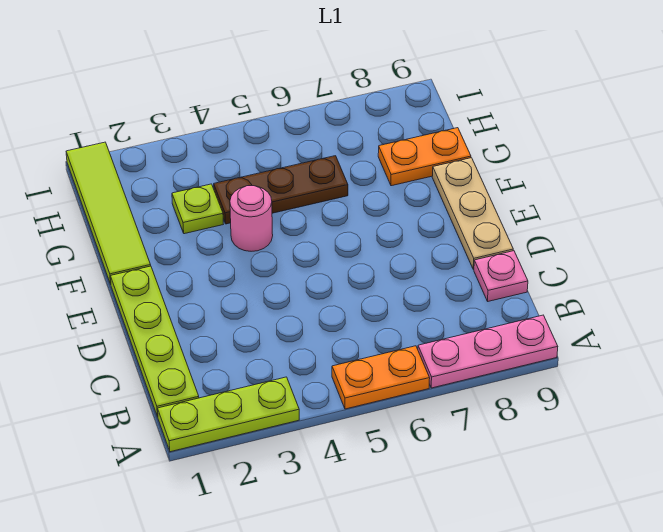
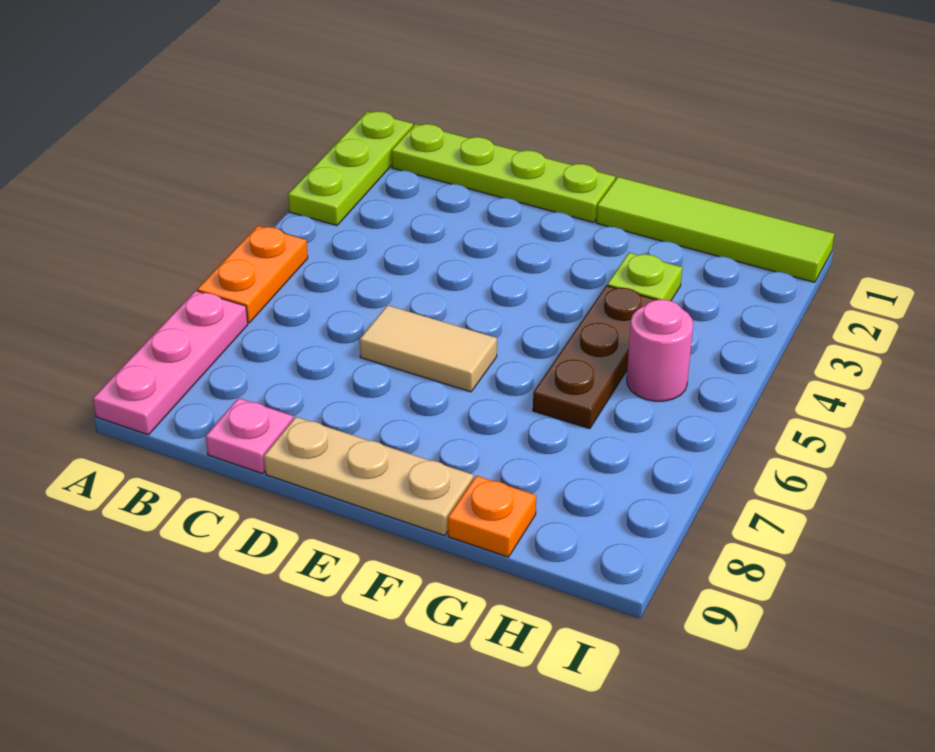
none -> tan 1x2 tile [360,305,497,392]
pink 1x1 round brick [230,186,273,251] -> pink 1x1 round brick moved to [627,299,693,401]
orange 1x2 plate [378,128,471,186] -> orange 1x1 plate [448,476,536,557]

